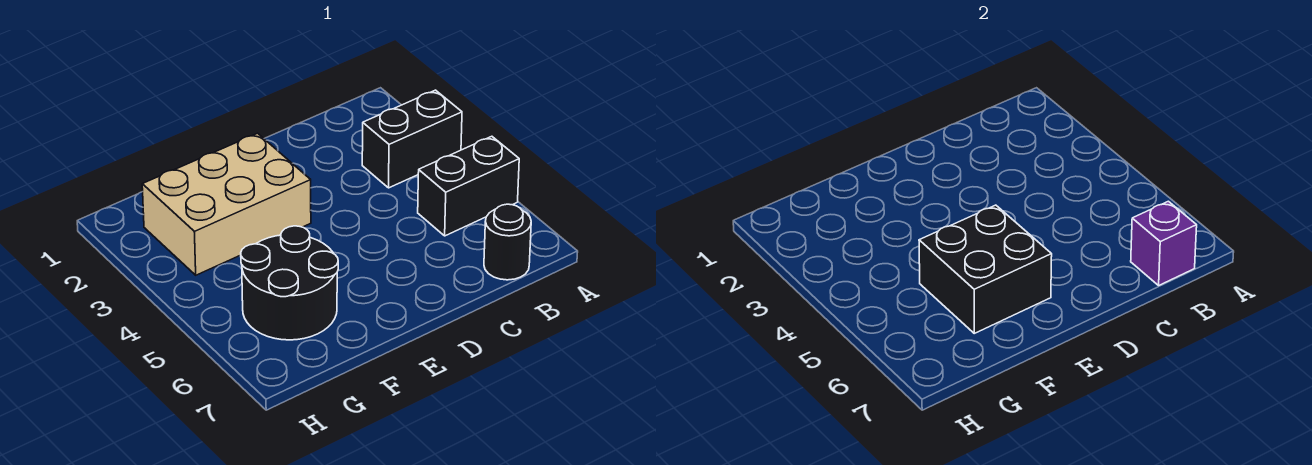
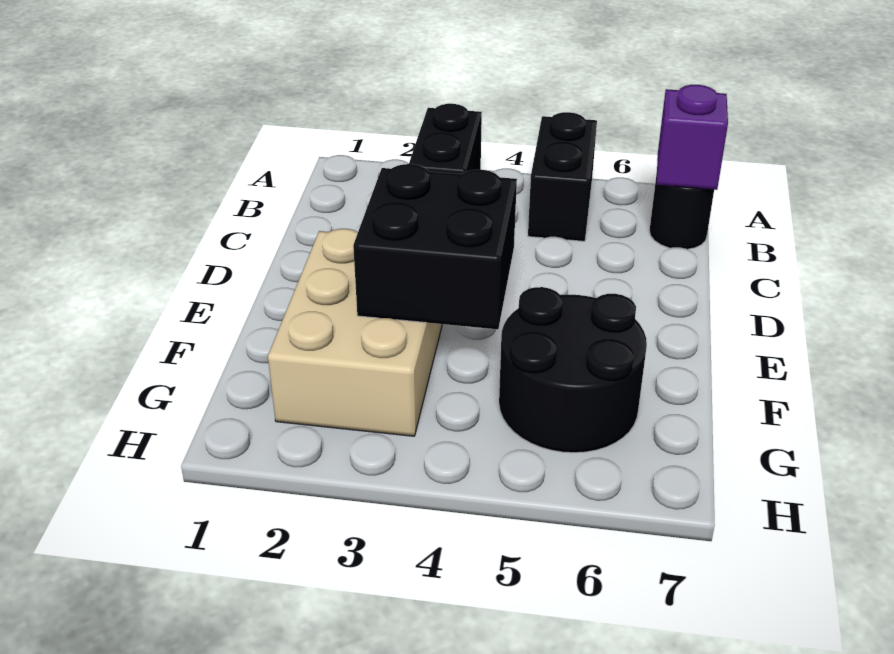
black 2x2 brick [919,205,1052,333] -> black 2x2 brick moved to [353,164,517,329]

